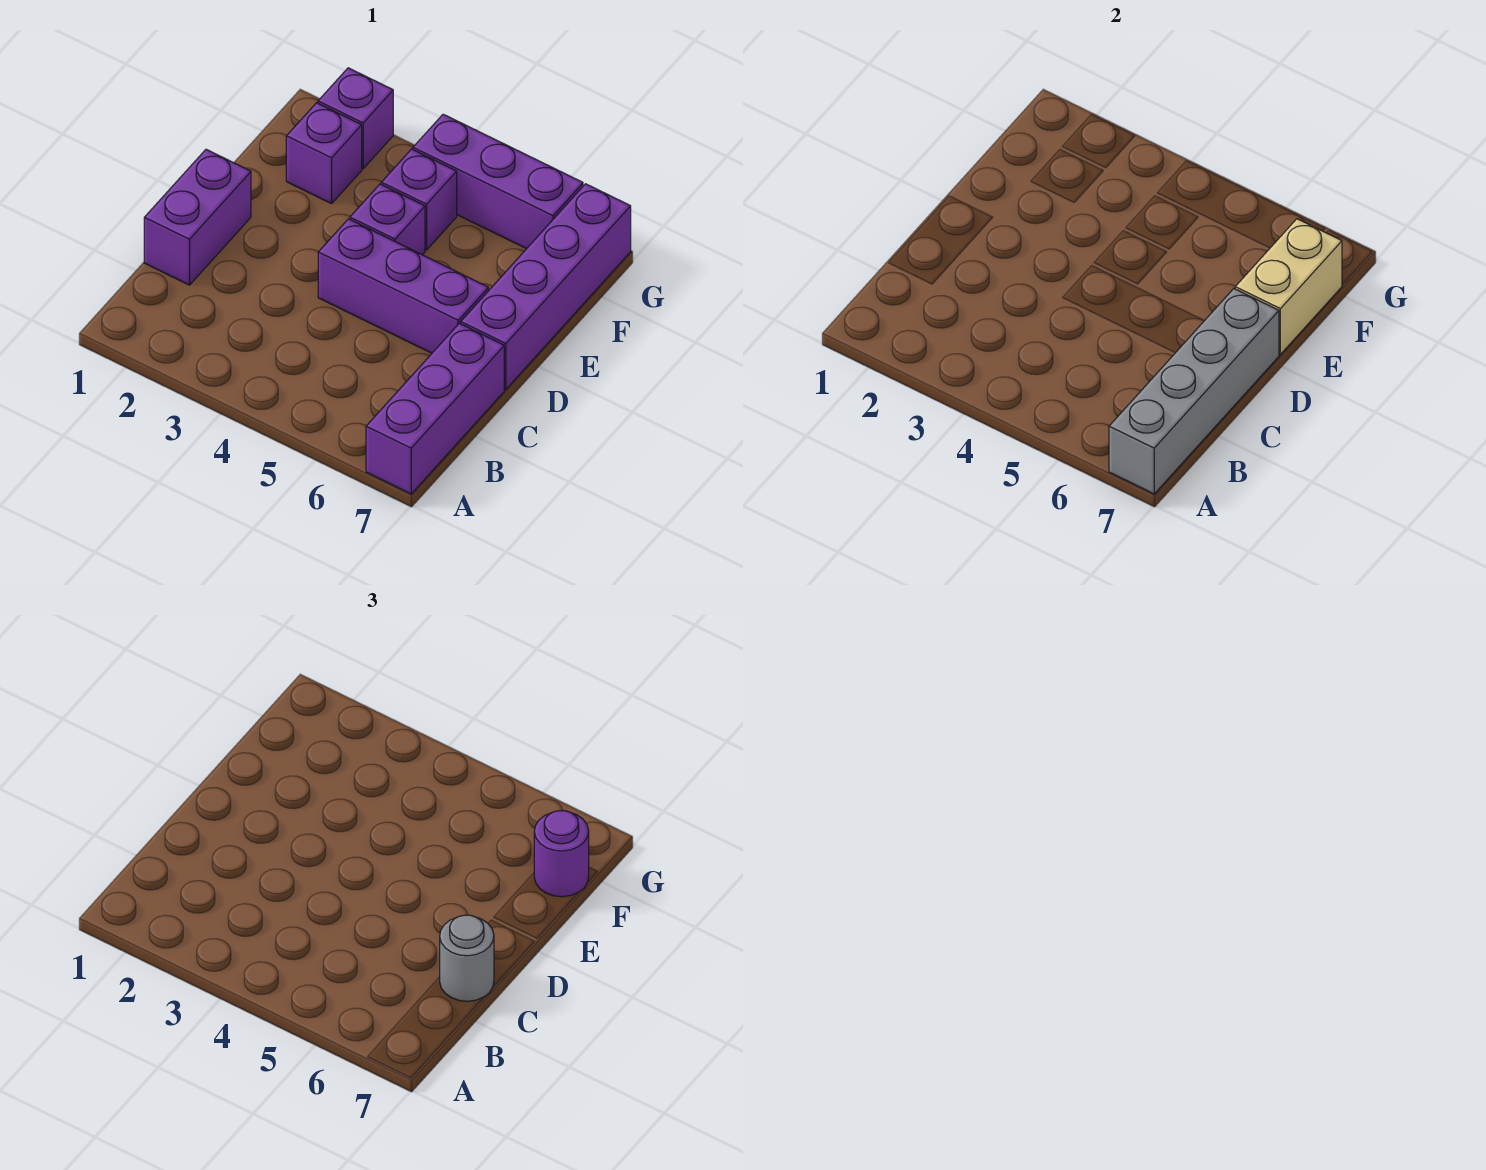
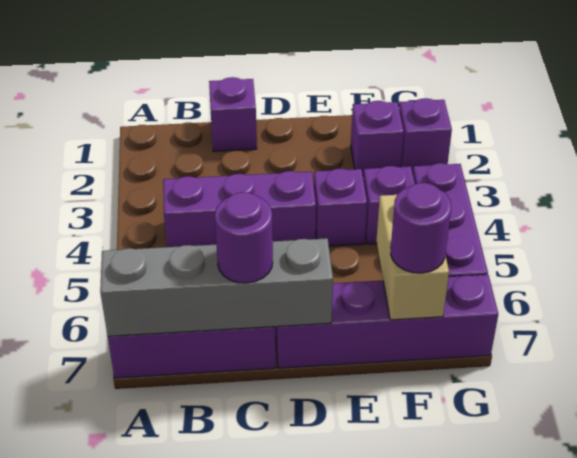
purple 1x2 brick [144,149,251,285] -> purple 1x1 brick [209,77,257,152]
grey 1x1 round brick [440,915,494,1001] -> purple 1x1 round brick [215,192,273,283]
purple 1x3 brick [318,219,488,353] -> purple 1x3 brick turned to [163,171,316,247]
tan 1x2 brick [1235,219,1342,354] -> tan 1x2 brick turned to [376,195,449,320]

